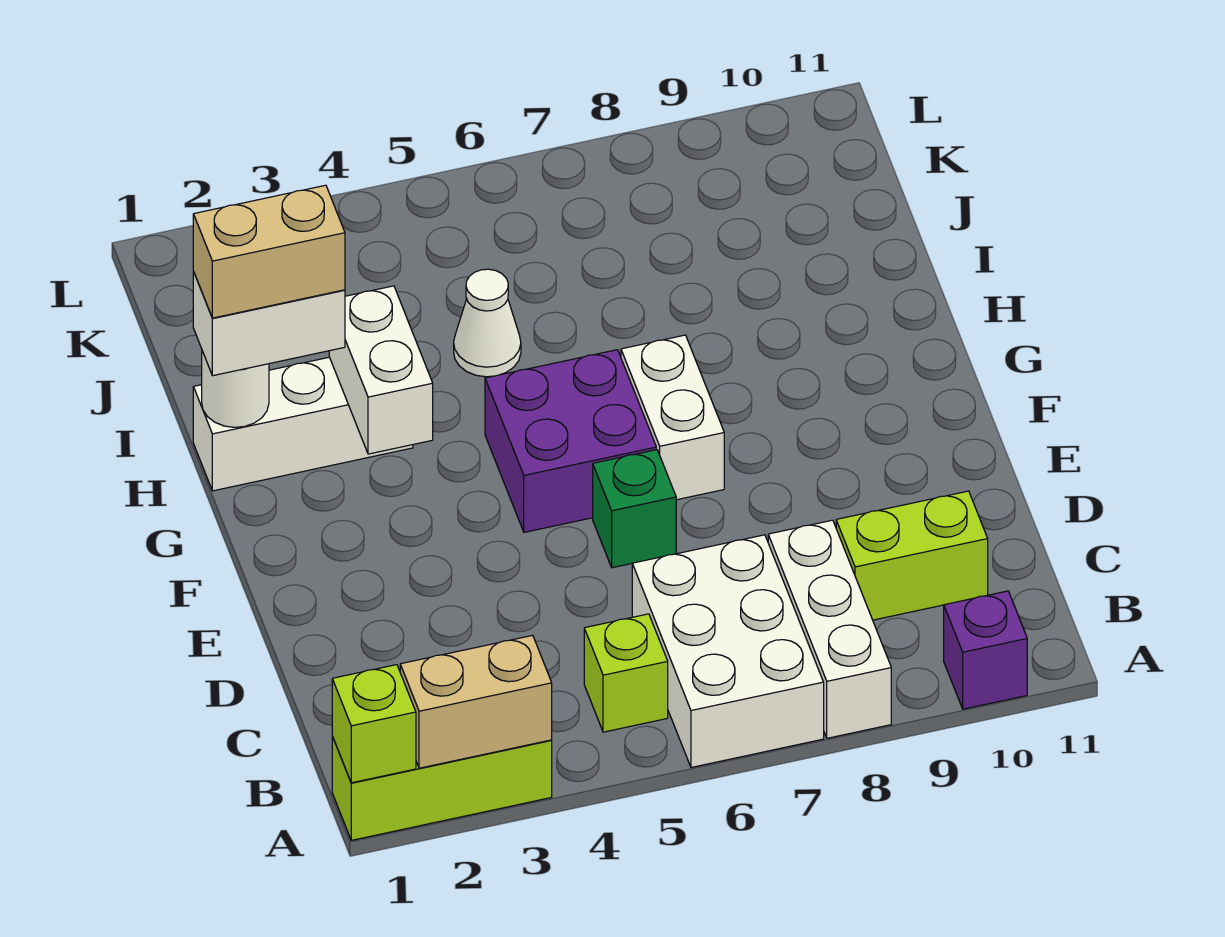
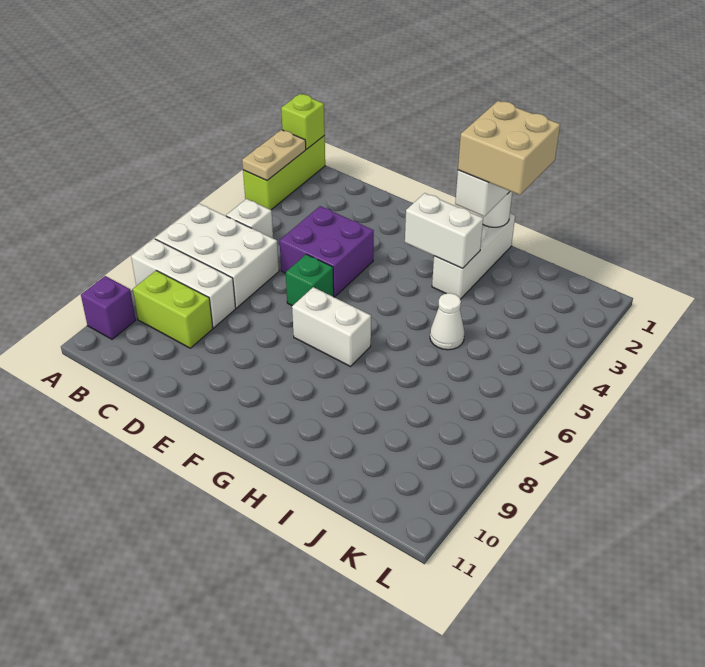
tan 1x2 brick [400,635,552,768] -> tan 1x2 plate [242,130,306,181]
lime 1x1 brick [584,614,668,732] -> white 1x1 brick [226,199,273,238]
lime 1x2 brick [836,491,988,620] -> lime 1x2 brick turned to [133,271,213,348]
purple 2x2 brick [485,350,656,532] -> purple 2x2 brick moved to [280,206,374,297]
tan 1x2 brick [193,185,345,318] -> tan 2x2 brick [458,101,560,195]

